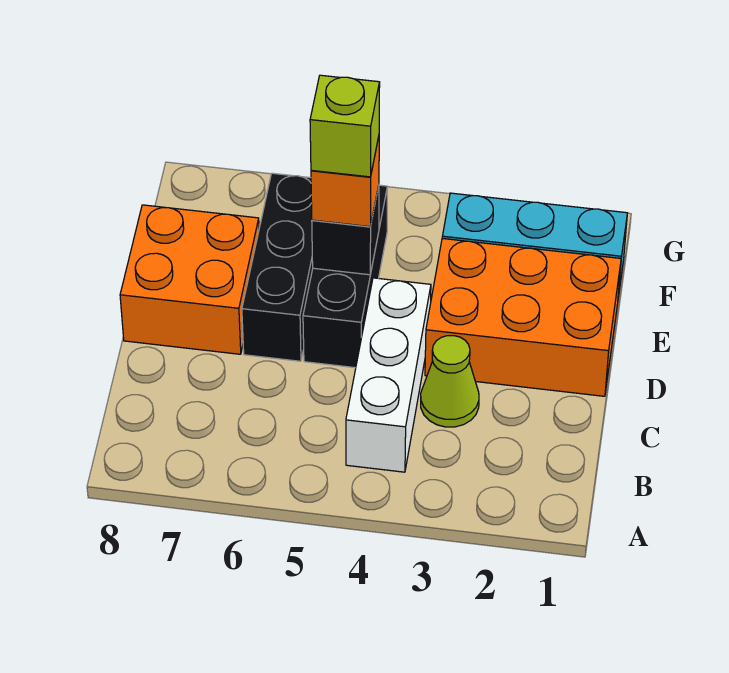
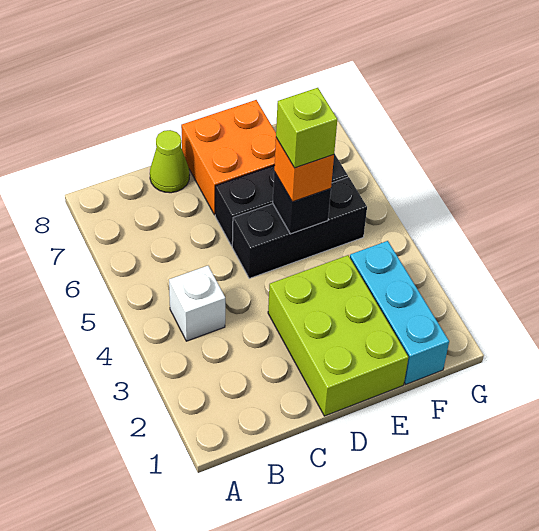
white 1x3 brick [346,278,431,472] -> white 1x1 brick [169,266,225,341]
lime 1x1 cone [421,336,479,427] -> lime 1x1 cone moved to [150,130,190,193]
orange 2x3 brick [425,238,621,396] -> lime 2x3 brick [268,255,408,416]

